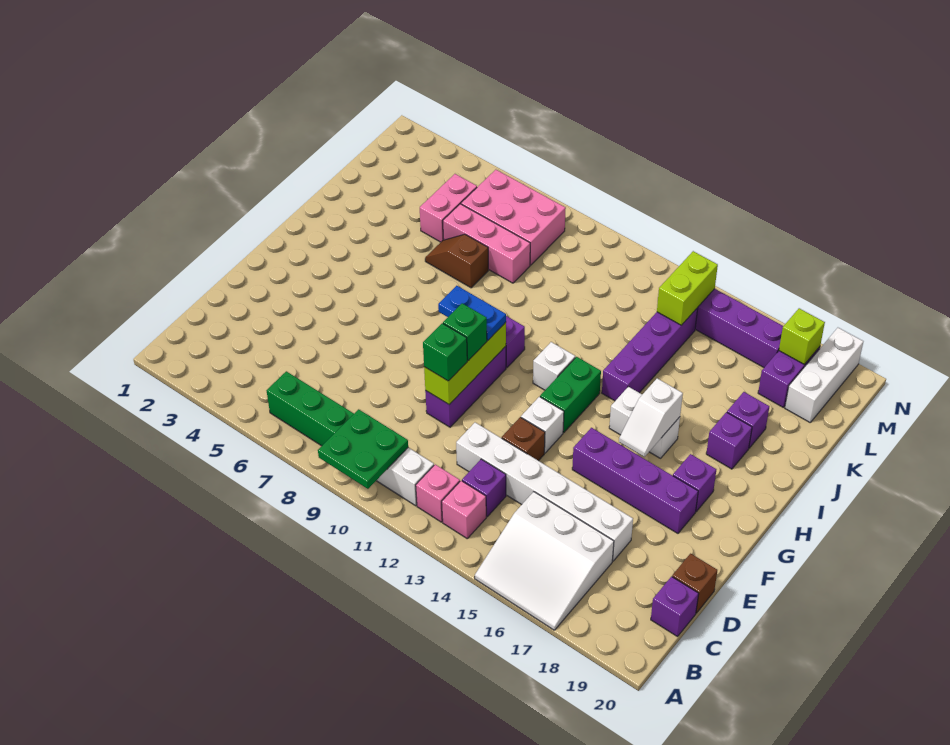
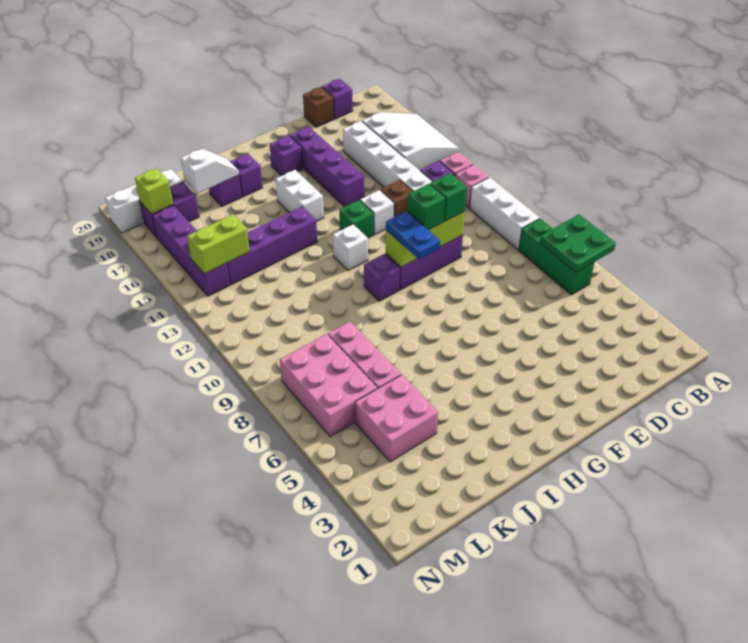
green 2x2 plate [318,409,408,489] -> green 2x2 plate moved to [540,215,616,272]
green 1x2 brick [540,357,601,433] -> green 1x1 brick [339,200,374,238]
white 1x2 slope [619,378,683,457] -> white 1x2 slope moved to [181,149,239,194]
brown 1x2 slope [425,234,488,288] -> none
pink 1x2 brick [420,174,477,242] -> pink 2x2 brick [355,375,438,462]

